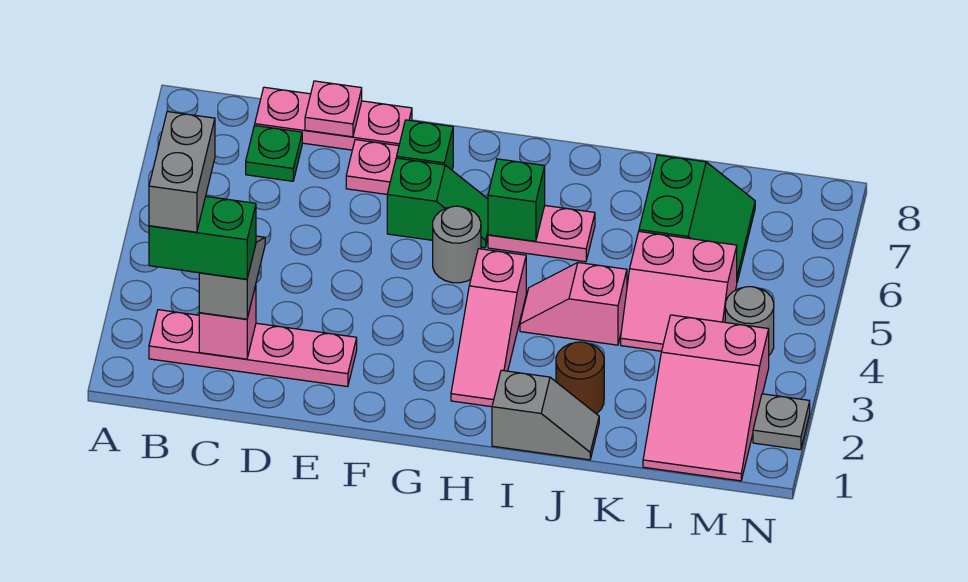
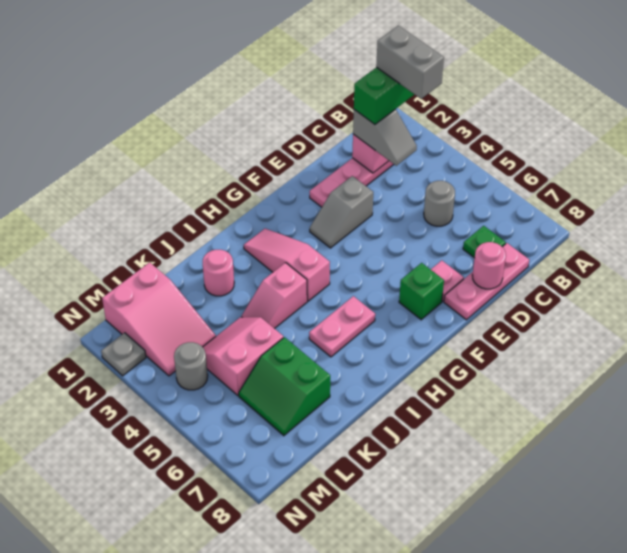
pink 1x1 plate [305,81,362,137] -> pink 1x1 round brick [472,242,506,289]
green 1x2 slope [387,158,488,248] -> none
grey 1x1 round brick [433,206,481,283] -> grey 1x1 round brick moved to [424,181,455,226]
green 1x1 brick [488,159,545,241] -> none
grey 1x2 slope [492,370,599,460] -> grey 1x2 slope moved to [310,176,373,248]
pink 1x2 slope [520,263,627,345] -> pink 1x2 slope turned to [241,263,307,329]
brown 1x1 round brick [556,342,604,414] -> pink 1x1 round brick [203,250,234,296]
pink 2x3 slope [643,315,769,481] -> pink 2x3 slope turned to [102,262,216,376]

